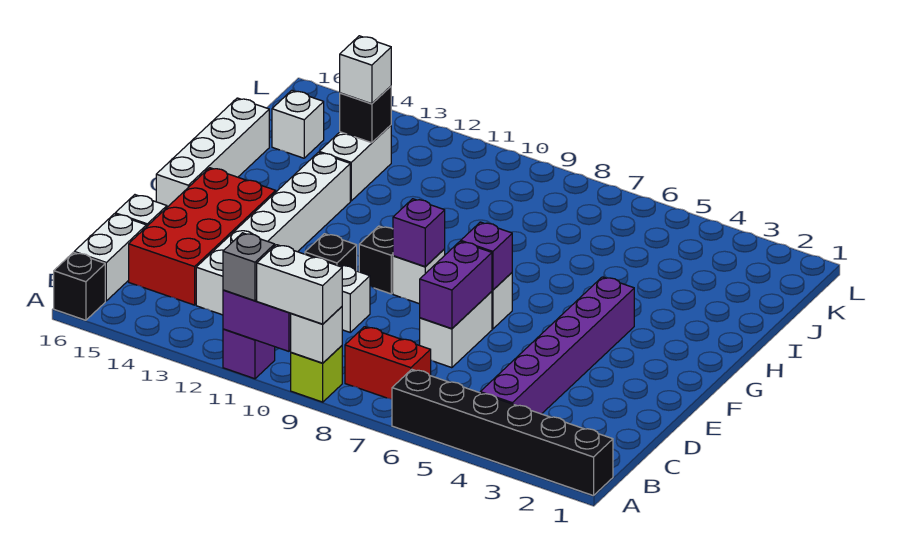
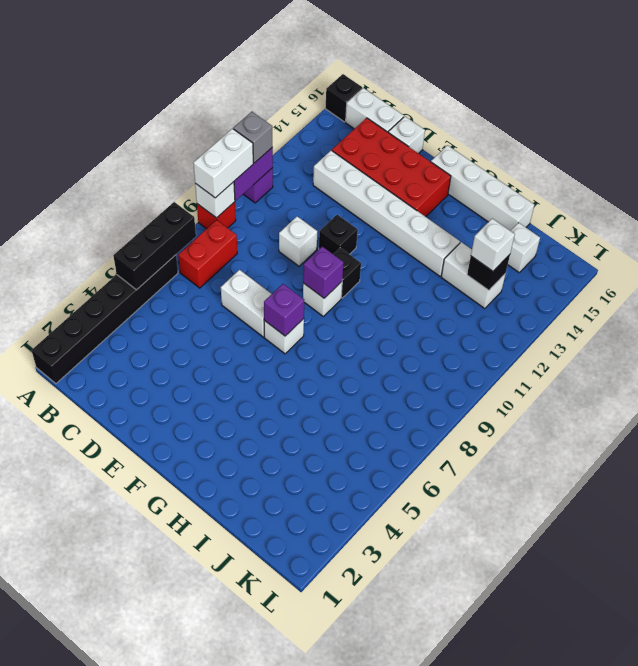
none -> black 1x3 brick [113,202,196,290]
lime 1x1 brick [291,346,342,402] -> red 1x1 brick [197,202,236,229]
purple 1x6 brick [480,277,634,414] -> none
purple 1x2 brick [420,241,492,329] -> none

